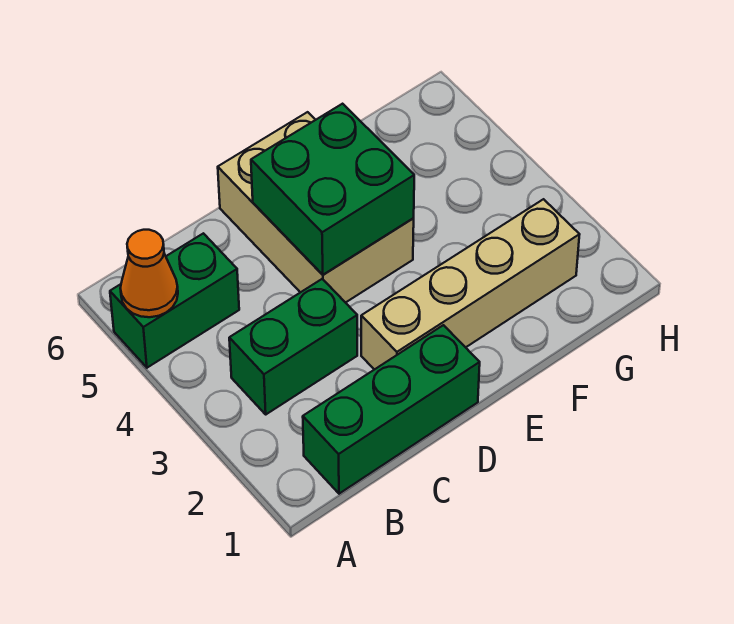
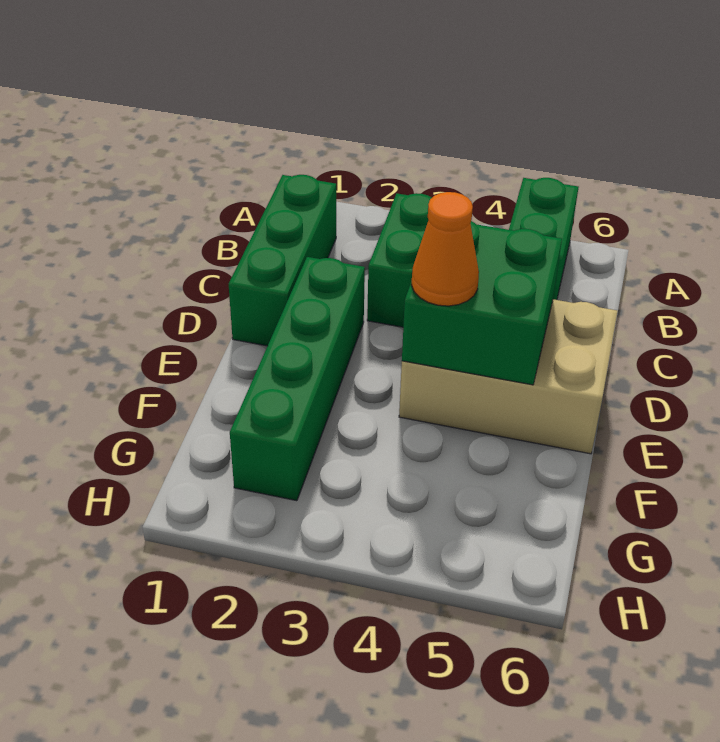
orange 1x1 cone [120,230,178,317] -> orange 1x1 cone moved to [411,192,479,306]
tan 1x4 brick [361,199,580,370] -> green 1x4 brick [230,257,365,501]

